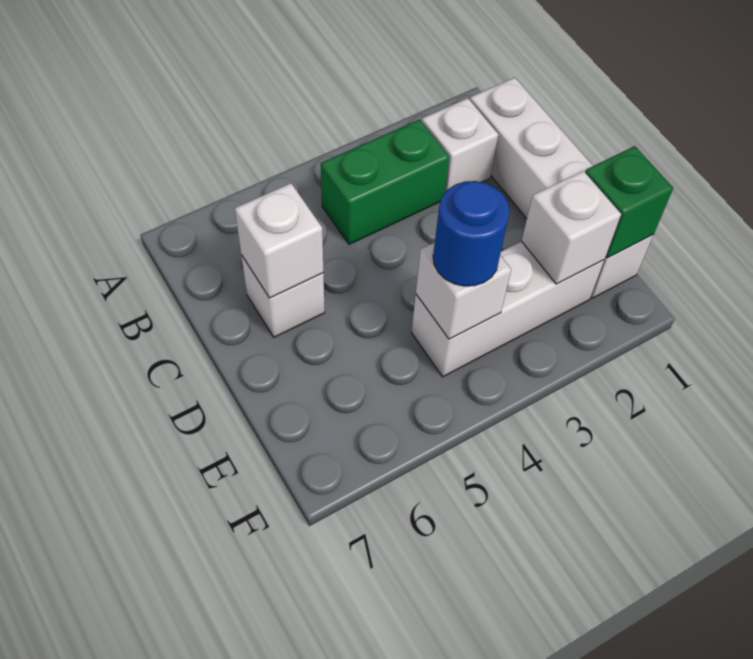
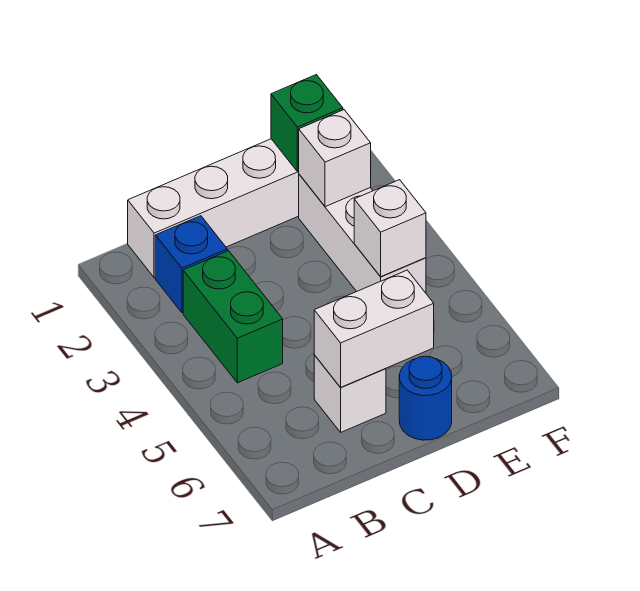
white 1x1 brick [422,98,498,192] -> blue 1x1 brick [155,216,227,313]
white 1x1 brick [235,183,323,298] -> white 1x2 brick [314,270,434,387]
blue 1x1 round brick [433,181,510,286] -> blue 1x1 round brick moved to [399,356,452,440]

